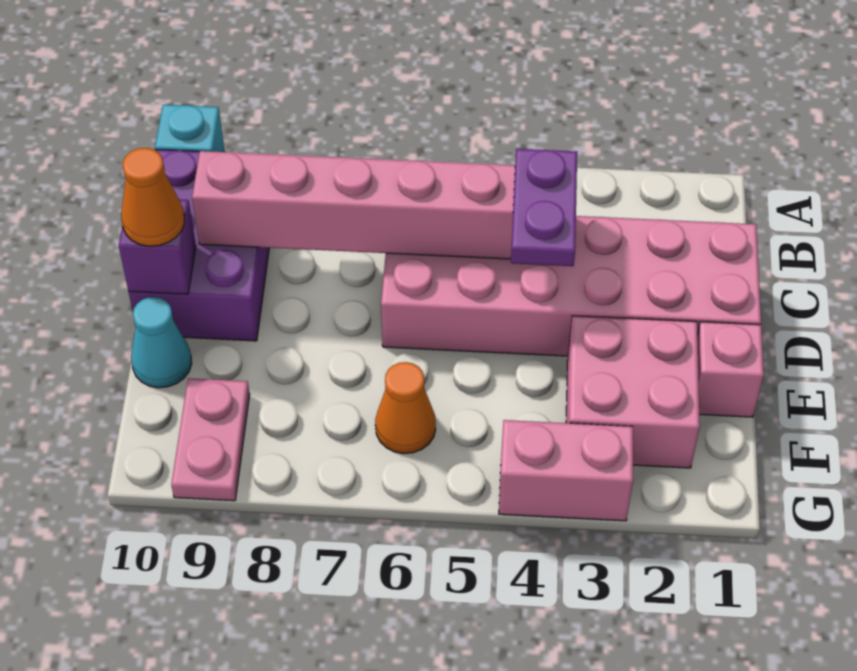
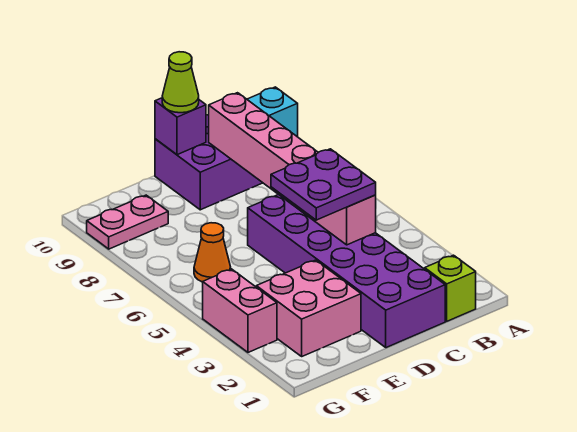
none -> lime 1x1 brick [425,255,476,321]
pink 2x6 brick [381,216,761,356] -> purple 2x6 brick [248,194,445,348]
purple 1x2 plate [511,149,577,266] -> purple 2x2 plate [271,149,376,220]
orange 1x1 cone [121,148,184,246] -> lime 1x1 cone [162,52,199,113]
pink 1x1 brick [697,322,764,417] -> none
cyan 1x1 cone [131,297,192,388] -> none

